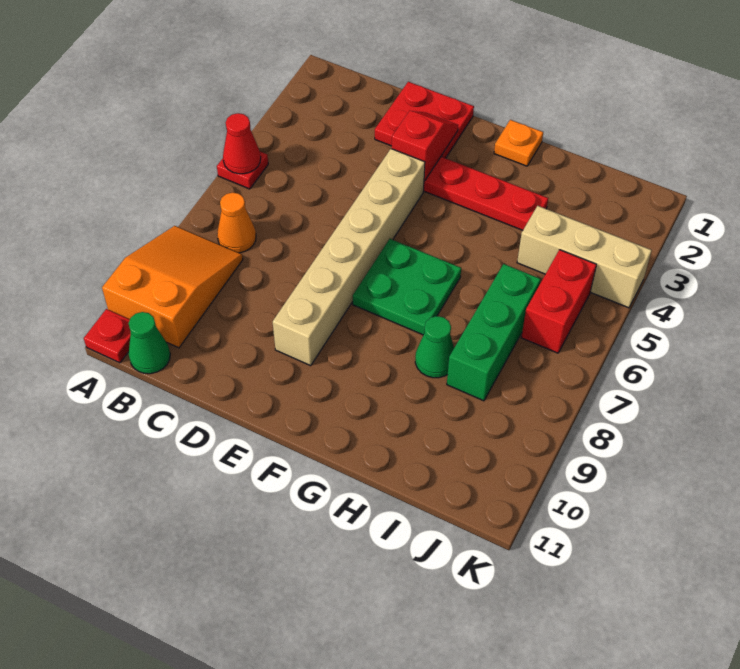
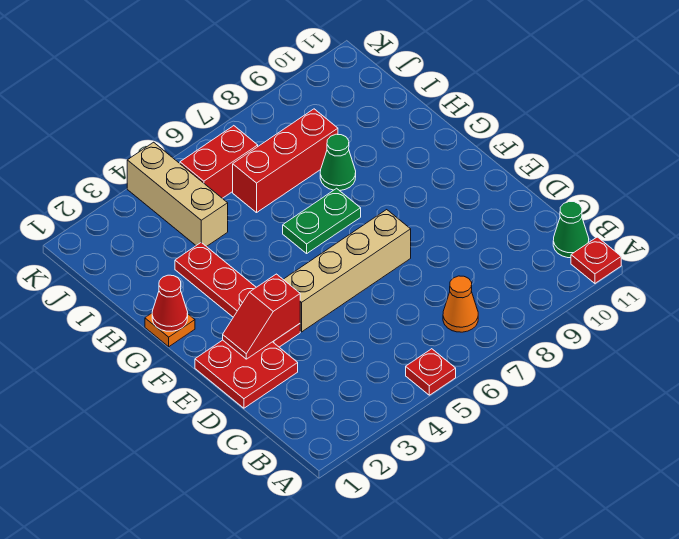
red 1x1 cone [223,113,261,174] -> red 1x1 cone moved to [152,275,188,331]
orange 2x3 slope [102,226,243,348] -> none
tan 1x6 brick [273,149,425,366] -> tan 1x4 brick [283,210,411,332]
green 2x2 plate [353,239,461,335] -> green 1x2 plate [283,188,361,253]
green 1x3 brick [447,264,540,401] -> red 1x3 brick [233,109,338,213]

